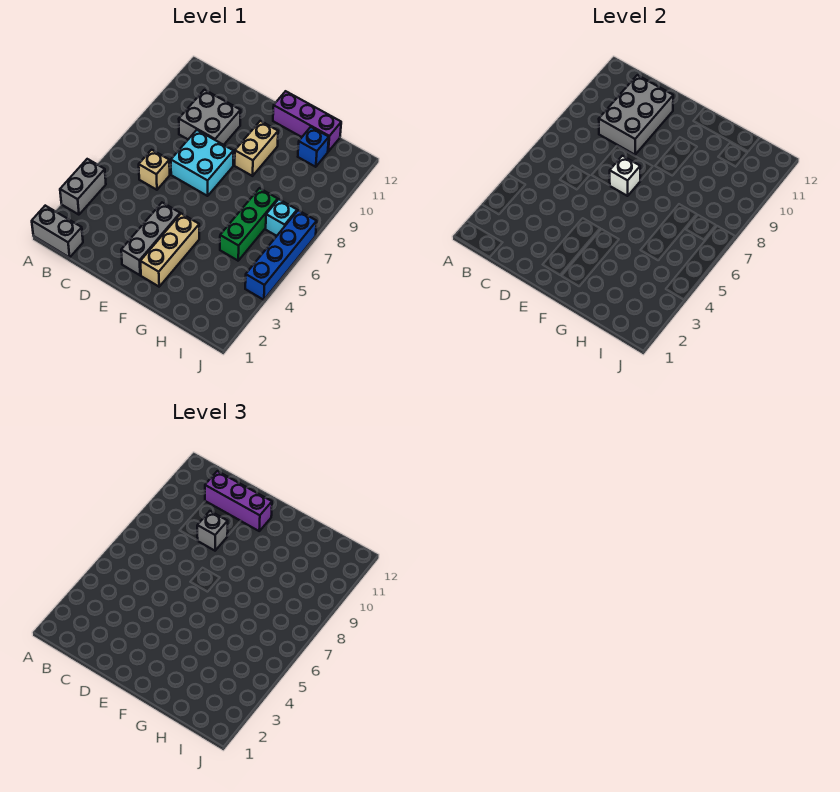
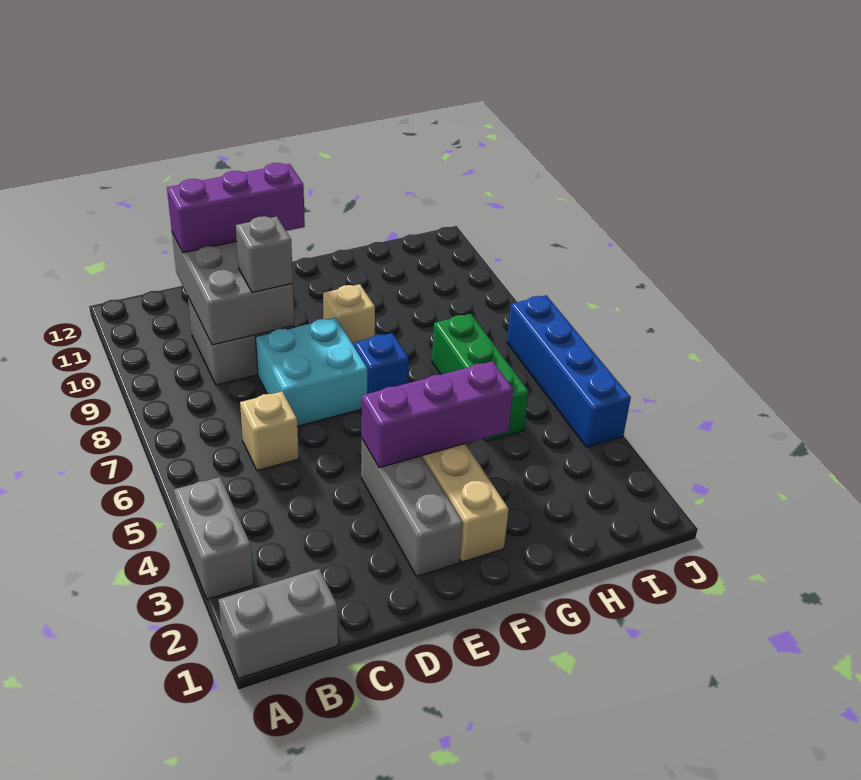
white 1x1 brick [610,156,640,196] -> none
tan 1x2 brick [235,121,278,176] -> tan 1x1 brick [323,284,375,346]
purple 1x3 brick [273,91,341,152] -> purple 1x3 brick moved to [362,361,513,468]
blue 1x1 brick [298,127,329,167] -> blue 1x1 brick moved to [354,333,409,394]
cyan 1x1 brick [266,199,297,236] -> none

